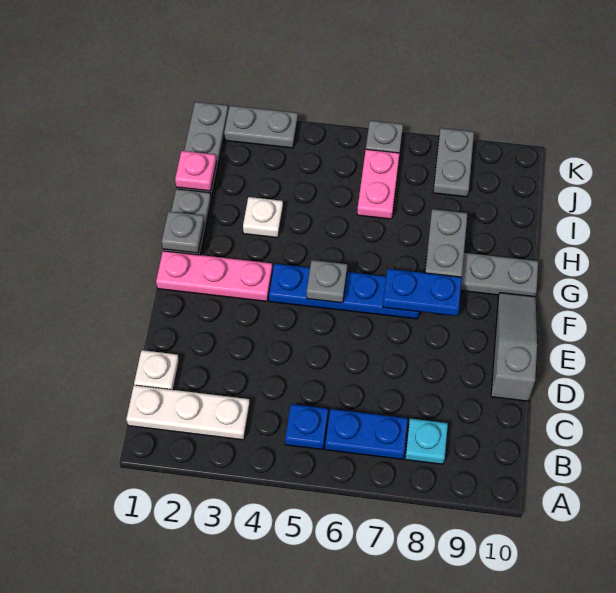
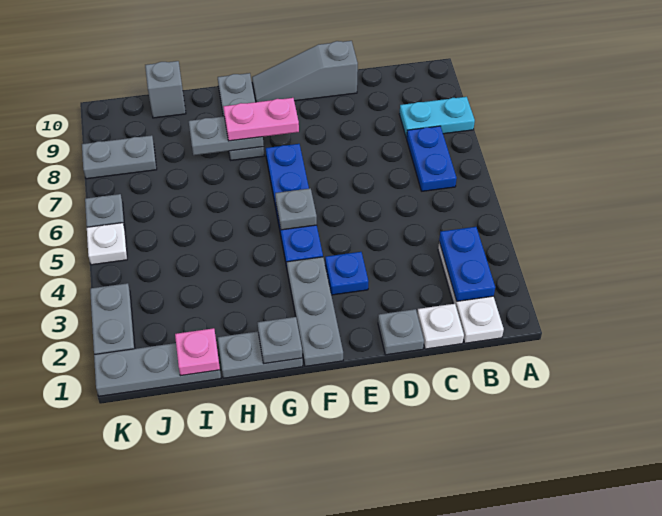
blue 1x1 plate [285,404,328,450] -> blue 1x1 plate moved to [325,252,368,295]
cyan 1x1 plate [405,419,448,464] -> cyan 1x2 plate [399,97,475,138]
none -> grey 1x1 plate [378,309,424,355]
pink 1x3 plate [156,251,273,301] -> grey 1x3 plate [287,257,343,366]
blue 1x2 plate [383,269,462,316] -> blue 1x2 plate moved to [439,227,495,301]
white 1x1 plate [243,197,283,238] -> white 1x1 plate moved to [87,223,127,265]
pink 1x2 plate [357,149,400,219] -> pink 1x2 plate moved to [223,98,299,141]
none -> grey 1x1 brick [145,61,186,118]

